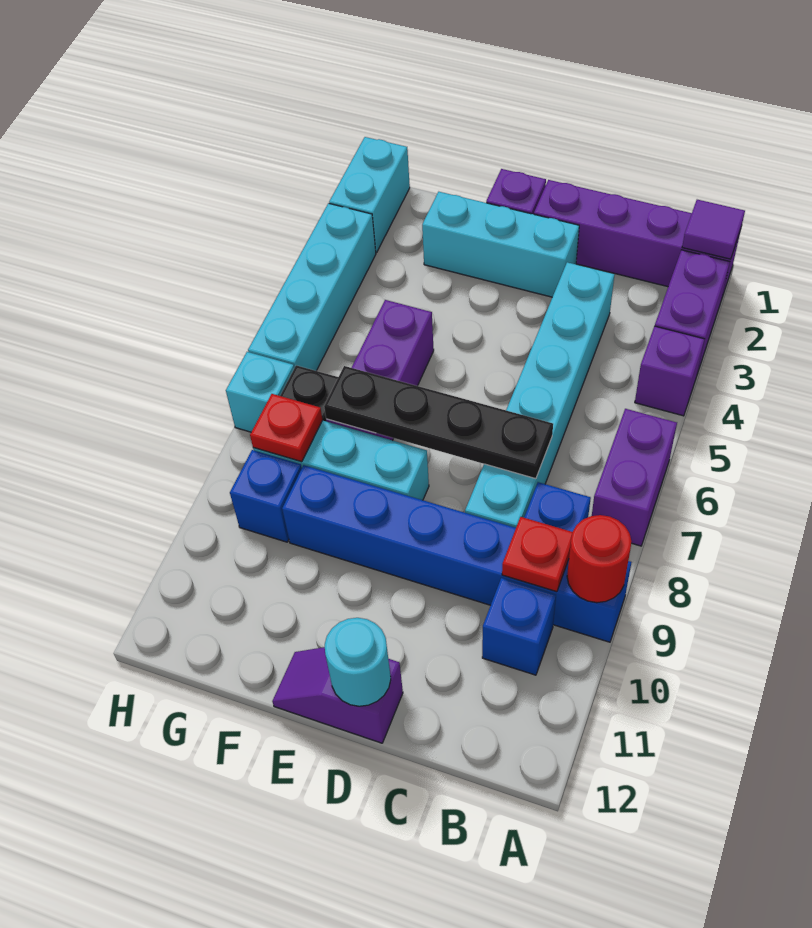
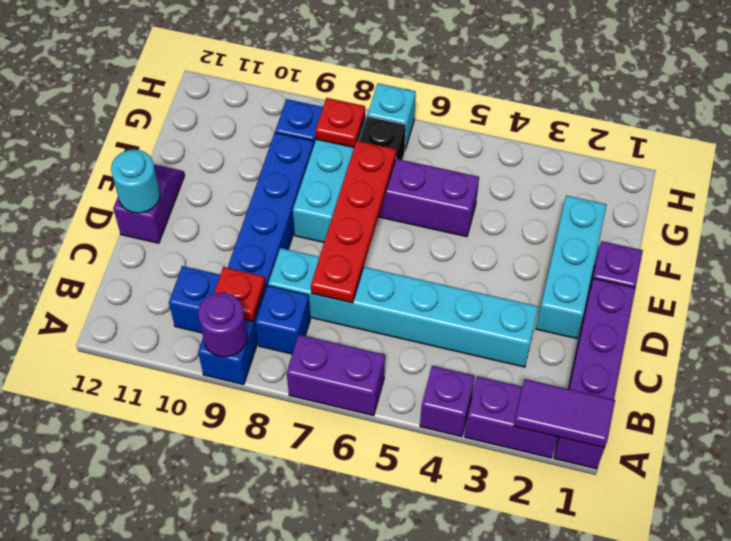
purple 1x1 tile [682,200,745,259] -> purple 1x2 tile [514,379,615,448]
red 1x1 round brick [567,515,632,603] -> purple 1x1 round brick [198,293,247,357]
black 1x4 plate [324,366,553,479] -> red 1x4 plate [311,141,396,303]
cyan 1x2 brick [329,137,410,253] -> none
cyan 1x4 brick [248,203,376,371] -> none

